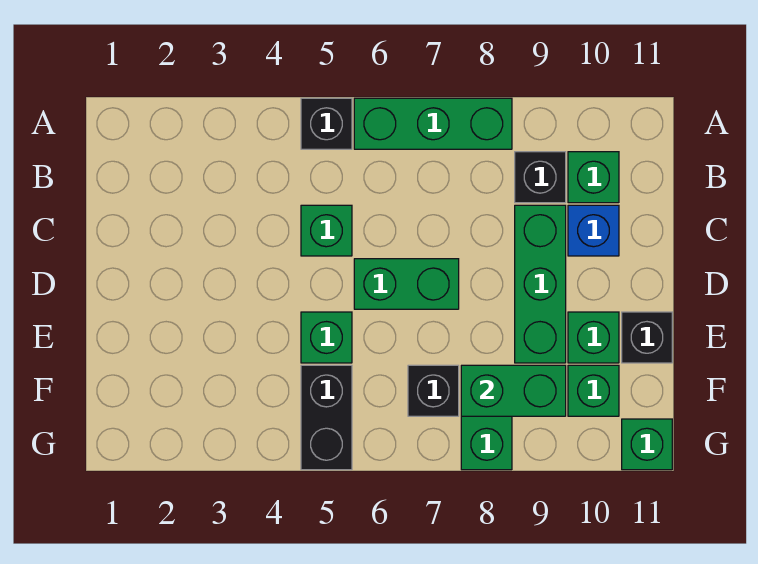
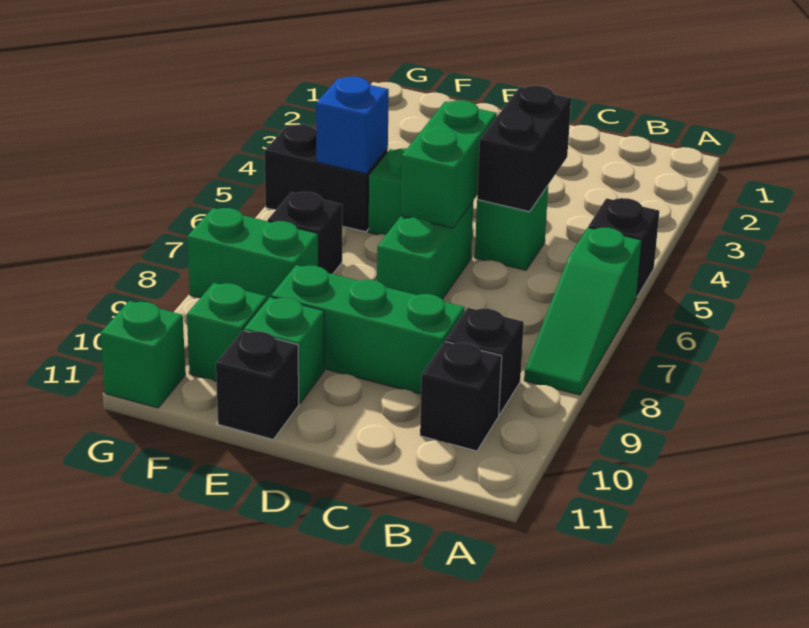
green 1x3 brick [354,98,512,149] -> green 1x3 slope [524,228,642,395]
green 1x1 brick [568,152,619,203] -> black 1x1 brick [420,341,502,451]
none -> black 1x2 brick [477,86,571,212]
blue 1x1 brick [568,205,619,256] -> blue 1x1 brick moved to [316,77,389,174]
green 1x2 brick [461,365,566,416] -> green 1x2 brick moved to [401,100,497,228]

